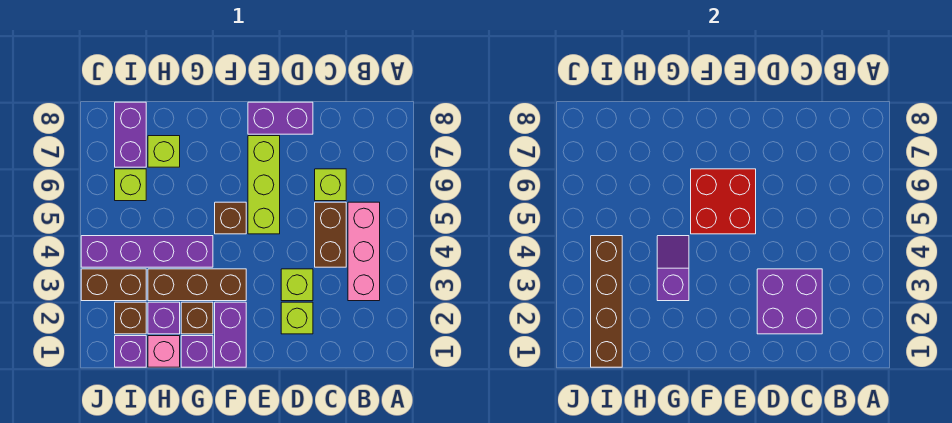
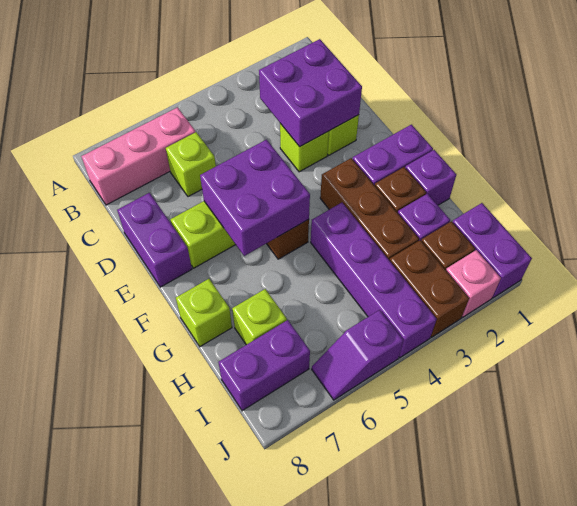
pink 1x3 brick [348,202,380,301] -> pink 1x3 brick moved to [81,107,196,205]
brown 1x2 brick [315,202,346,267] -> none
red 2x2 brick [691,169,756,234] -> purple 2x2 brick [200,140,310,256]
purple 1x2 slope [657,236,689,301] -> purple 1x2 slope moved to [312,310,403,400]
pink 1x1 brick [148,336,180,367] -> pink 1x1 brick moved to [446,250,501,317]
purple 1x1 brick [115,336,146,367] -> purple 1x2 brick [453,203,532,298]
brown 1x4 brick [591,236,622,367] -> none
lime 1x1 brick [115,169,146,201] -> lime 1x1 brick moved to [176,279,232,347]

